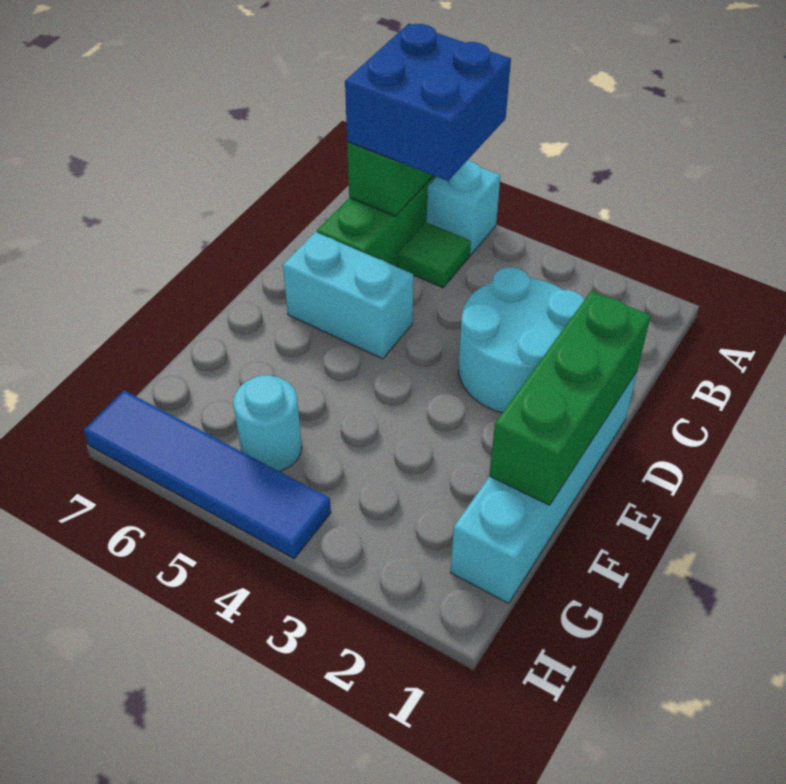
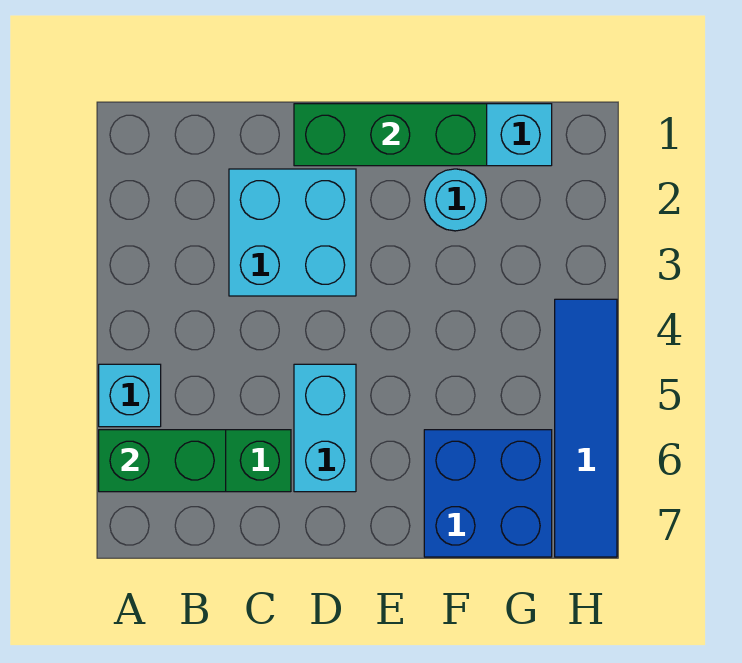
blue 2x2 brick [345,24,511,181] -> blue 2x2 brick moved to [424,430,552,557]
green 1x1 tile [398,222,471,288] -> none
cyan 2x2 round brick [459,267,585,413] -> cyan 2x2 brick [229,169,356,296]
cyan 1x1 round brick [233,375,302,471] -> cyan 1x1 round brick moved to [425,169,486,231]

